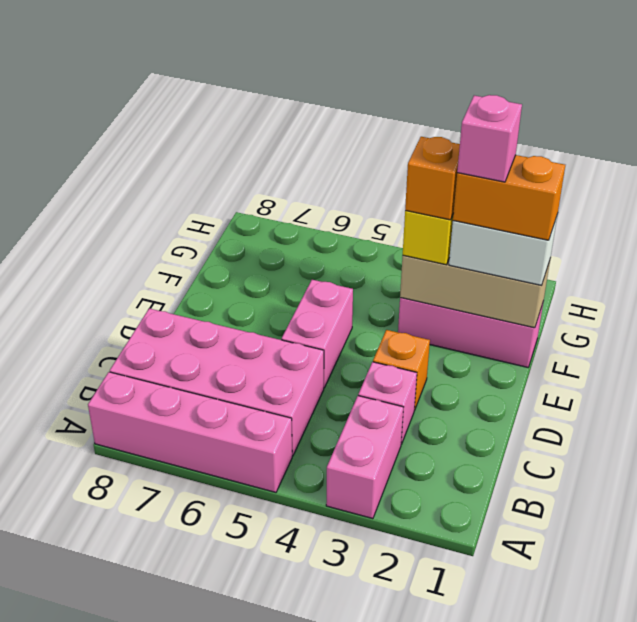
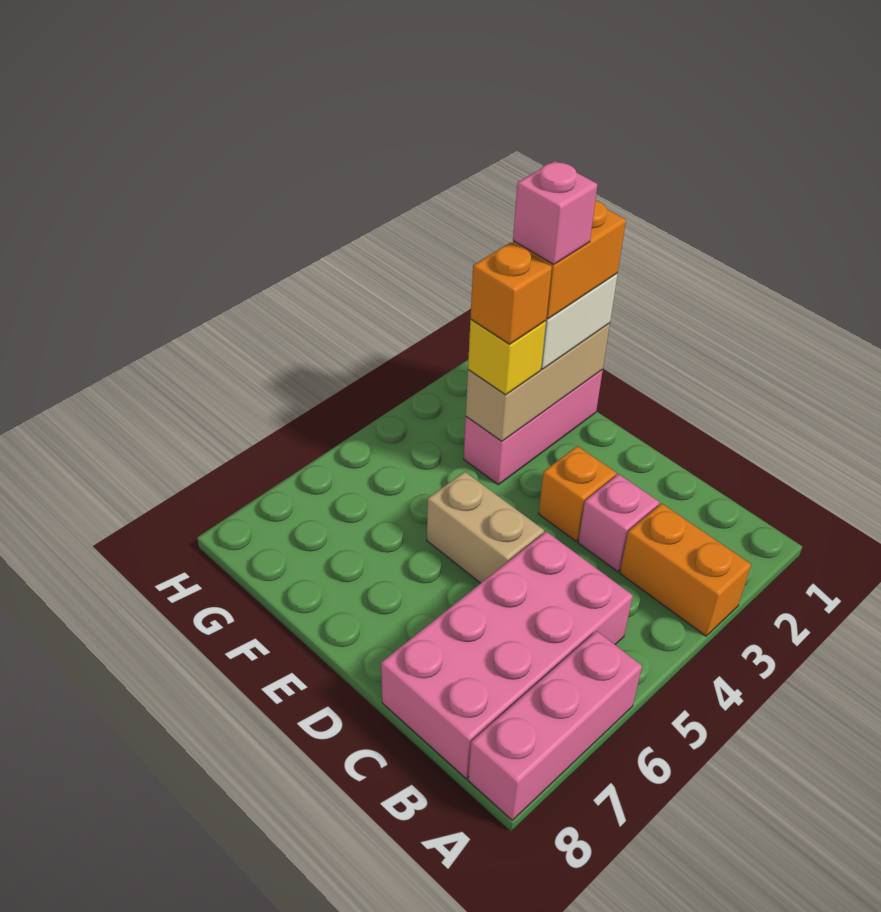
pink 1x2 brick [326,396,403,519] -> orange 1x2 brick [620,503,751,636]
pink 1x4 brick [88,372,292,492] -> pink 1x3 brick [468,631,642,820]
pink 1x2 brick [281,280,353,388] -> tan 1x2 brick [427,472,544,583]

